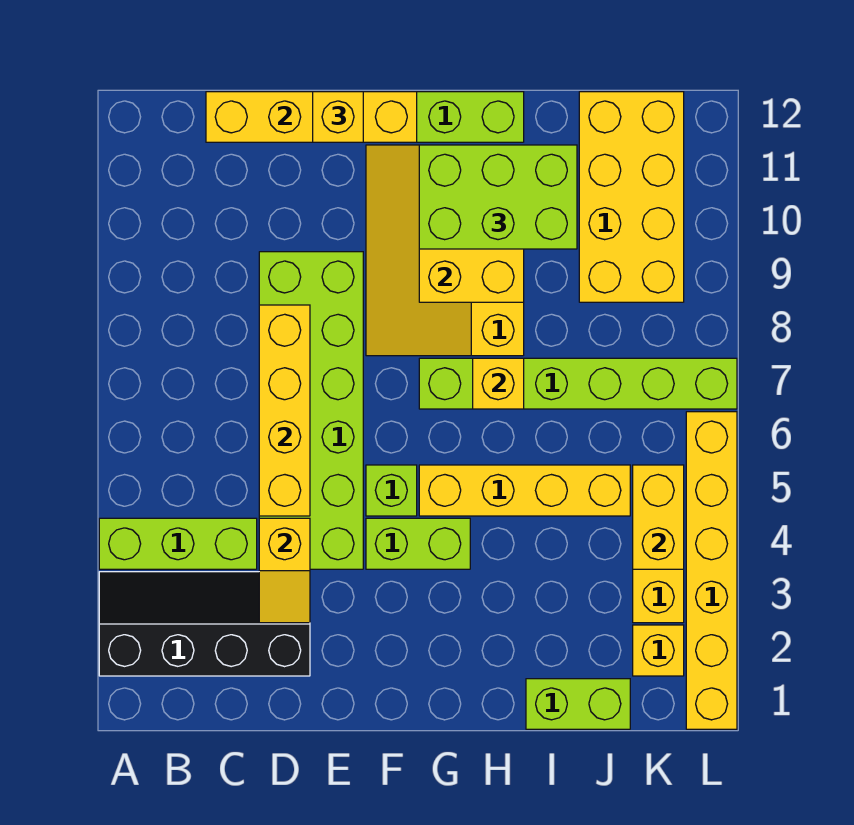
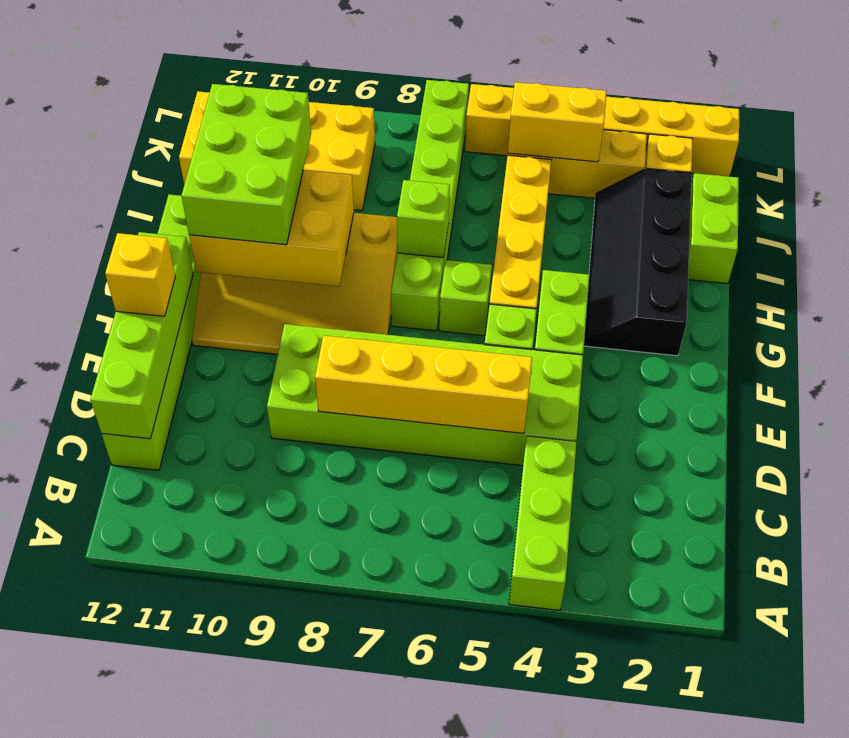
black 2x4 slope [99,572,310,676] -> black 2x4 slope moved to [584,169,692,356]
yellow 1x4 brick [206,92,417,142] -> lime 1x4 brick [90,232,193,439]
yellow 1x2 slope [259,518,310,623] -> none
none -> lime 1x1 brick [439,260,492,336]
yellow 1x1 brick [473,358,524,409] -> lime 1x1 brick [397,180,450,258]

